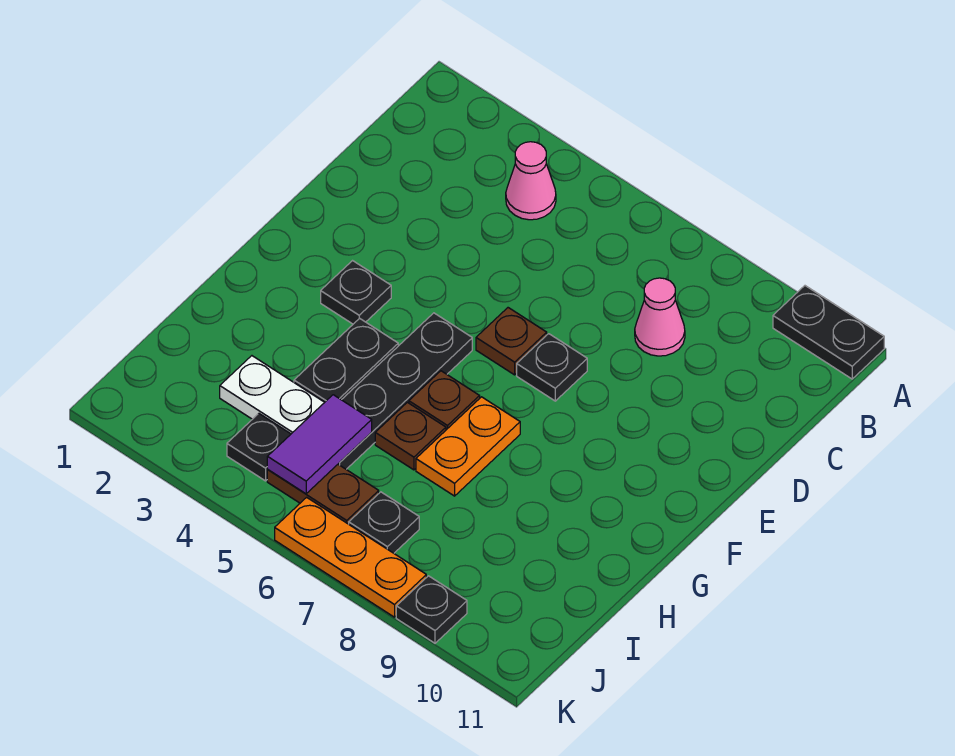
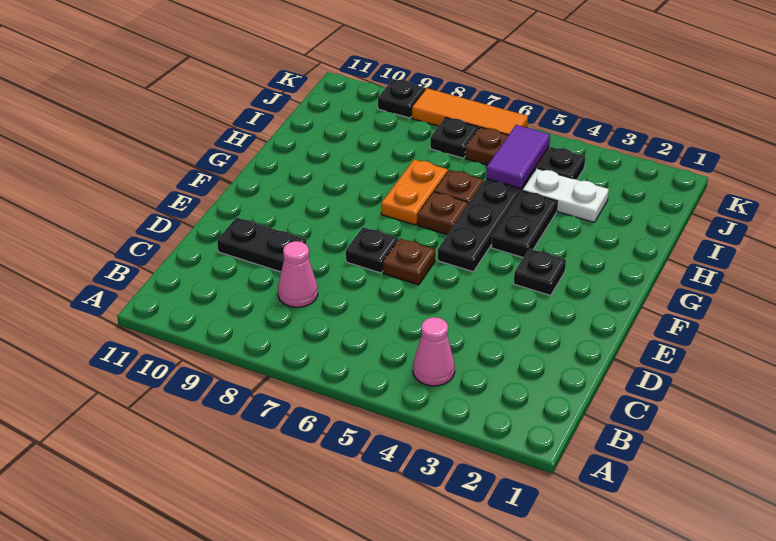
black 1x2 plate [773,286,884,379] -> black 1x2 plate moved to [217,217,307,272]
orange 1x3 plate [275,497,426,617] -> orange 1x3 tile [412,88,528,135]

